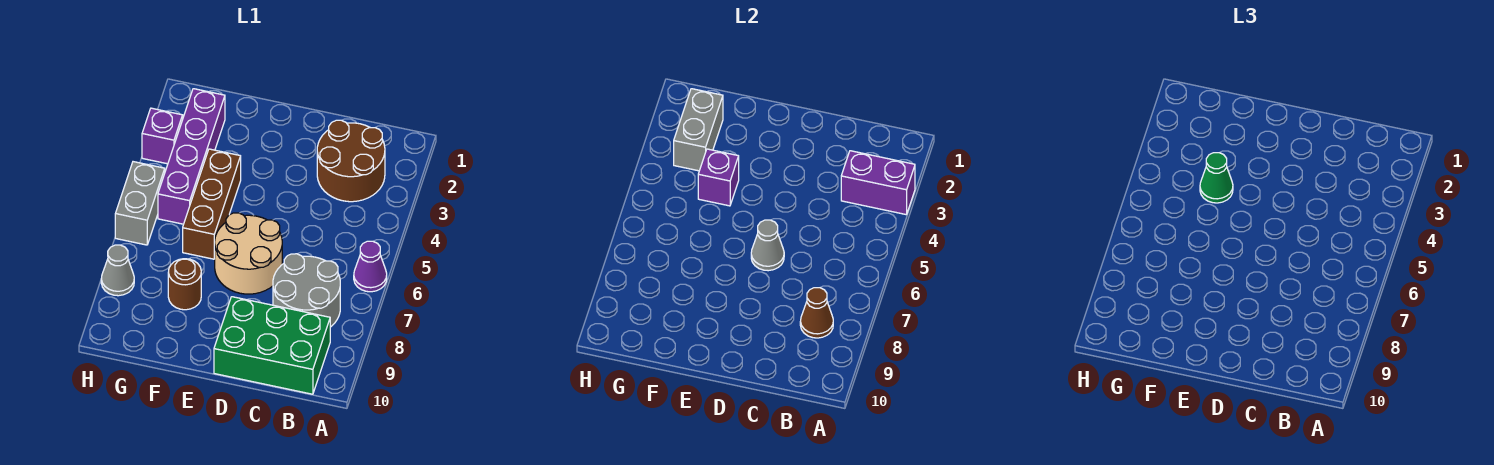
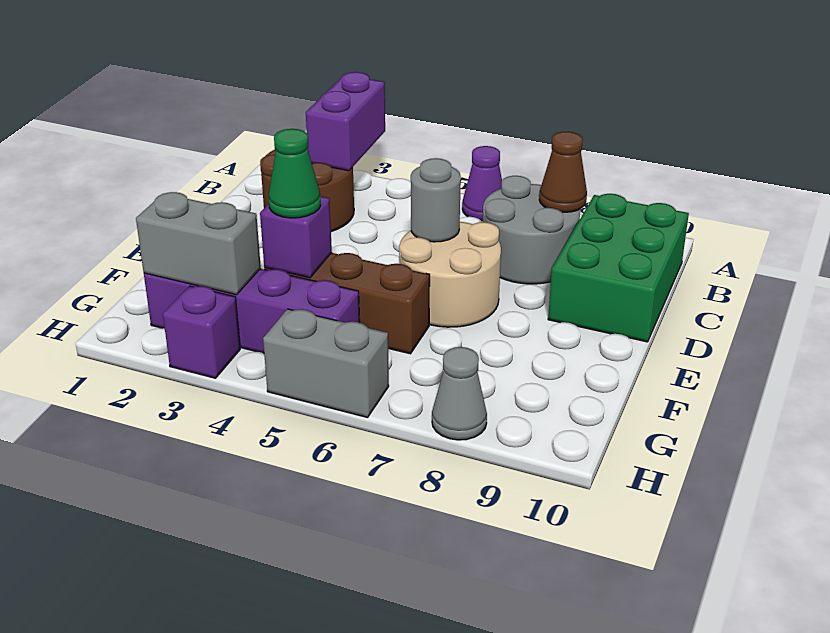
grey 1x1 cone [751,220,784,271] -> grey 1x1 round brick [411,158,461,242]
brown 1x1 round brick [168,259,201,310] -> none

